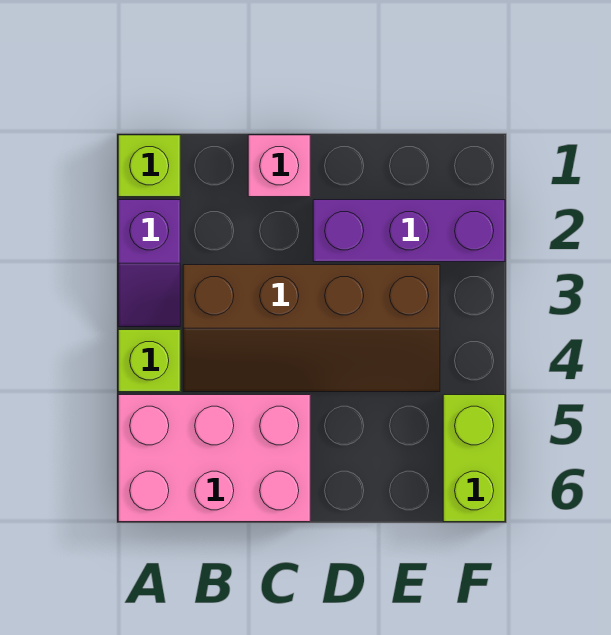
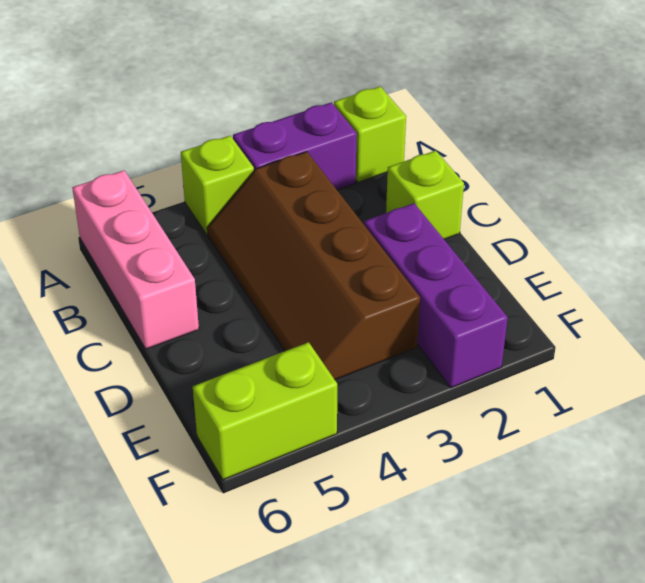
purple 1x2 slope [118,200,180,327] -> purple 1x2 brick [233,102,357,190]
pink 2x3 brick [118,395,310,522] -> pink 1x3 brick [72,170,199,349]
pink 1x1 brick [248,135,310,197] -> lime 1x1 brick [386,151,464,239]

